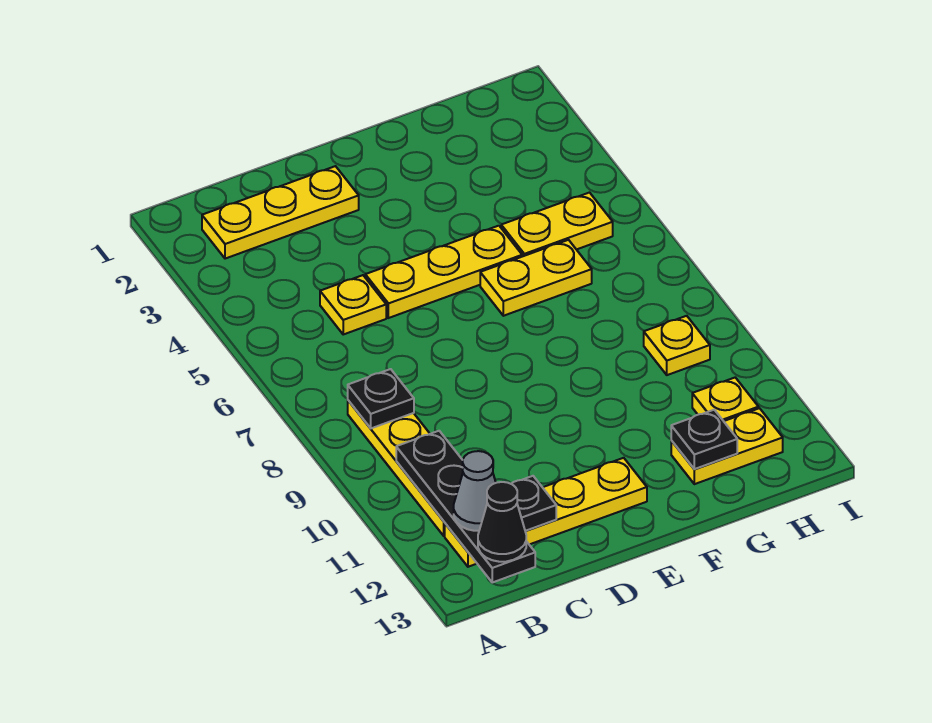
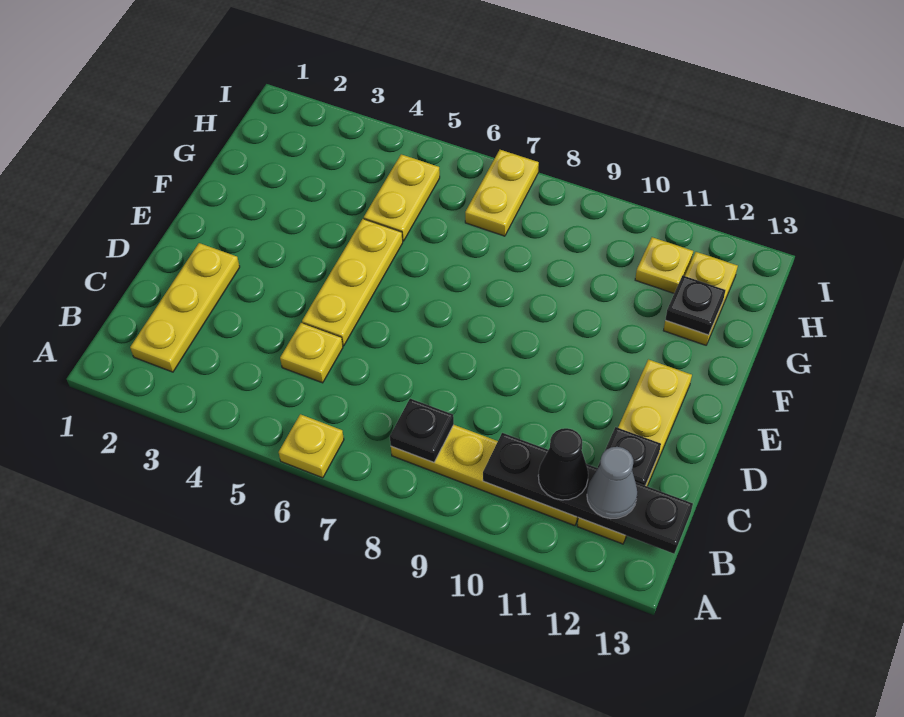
black 1x1 cone [478,482,526,562] -> black 1x1 cone moved to [538,428,588,500]
yellow 1x2 plate [480,240,592,316] -> yellow 1x2 plate moved to [465,150,539,236]
yellow 1x1 plate [644,316,710,375] -> yellow 1x1 plate moved to [279,414,344,478]

